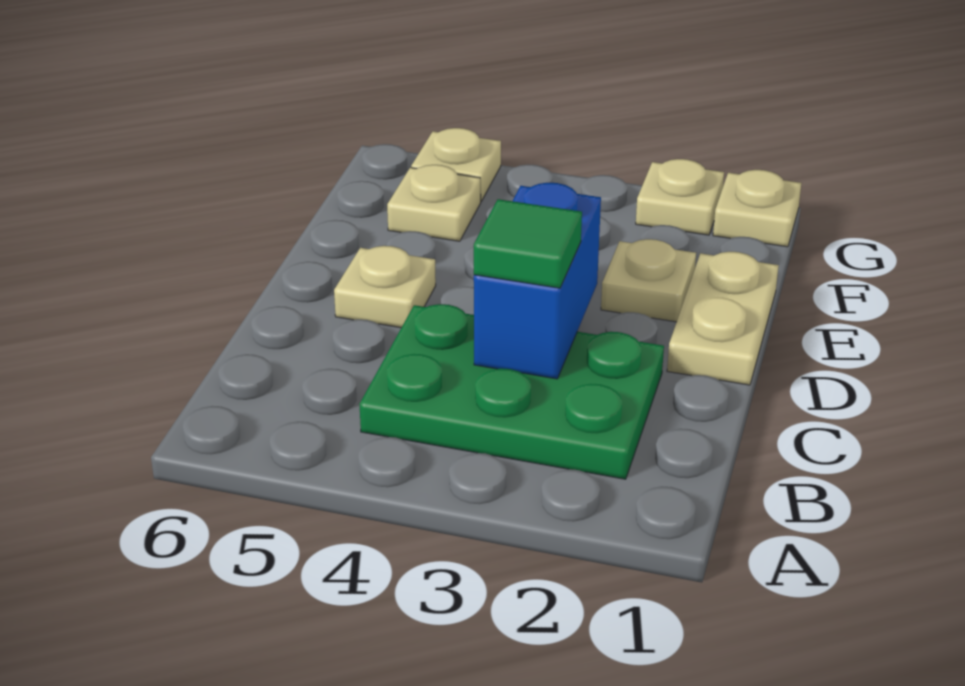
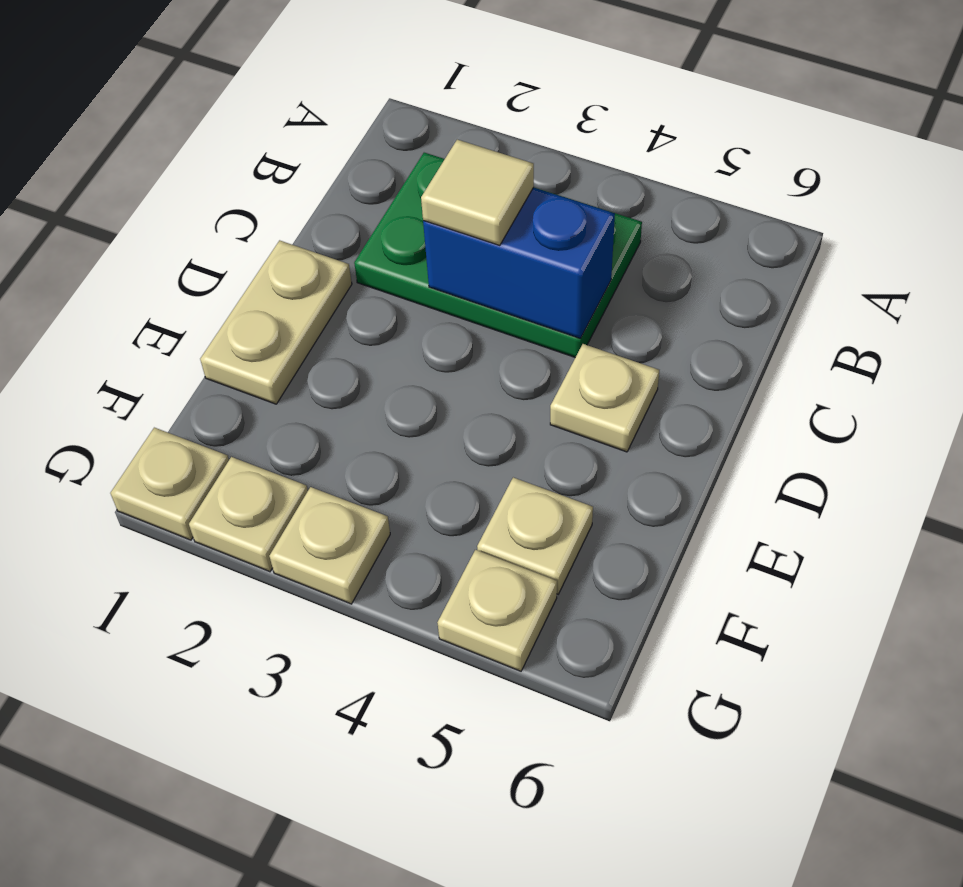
blue 1x2 brick [474,183,601,379] -> blue 1x2 brick turned to [423,188,615,338]
green 1x1 tile [474,199,582,288] -> tan 1x1 tile [421,140,534,245]
tan 1x1 plate [601,239,696,322] -> tan 1x1 plate moved to [269,487,390,604]

